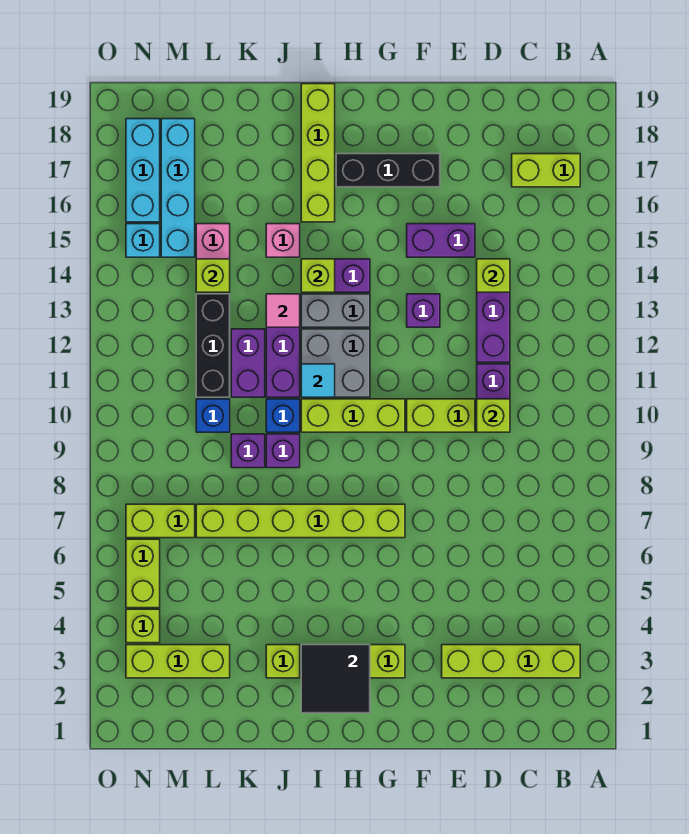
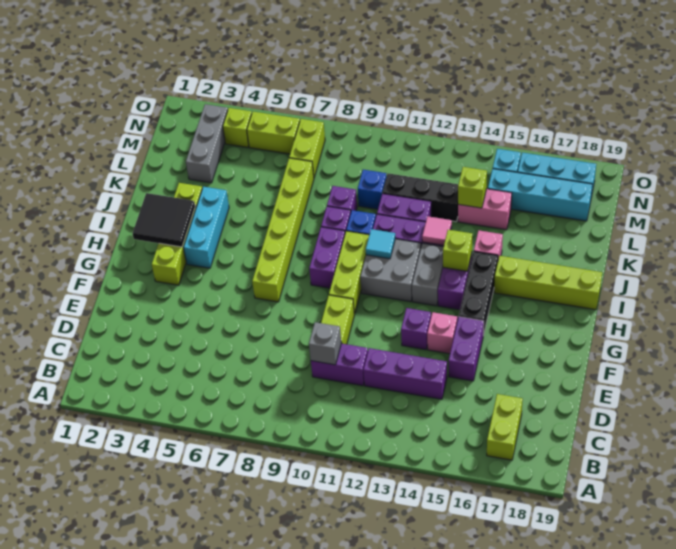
lime 1x4 brick [442,645,580,678] -> none
lime 1x1 brick [477,399,510,432] -> grey 1x1 brick [309,322,341,365]
lime 1x1 brick [477,259,510,292] -> none
none -> pink 1x1 brick [427,312,457,354]
black 1x3 brick [336,154,440,187] -> black 1x3 brick moved to [459,251,498,336]
none -> cyan 1x3 brick [183,187,229,268]
none -> purple 1x2 brick [309,227,345,288]
lime 1x3 brick [126,645,230,678] -> grey 1x3 brick [186,104,228,183]

